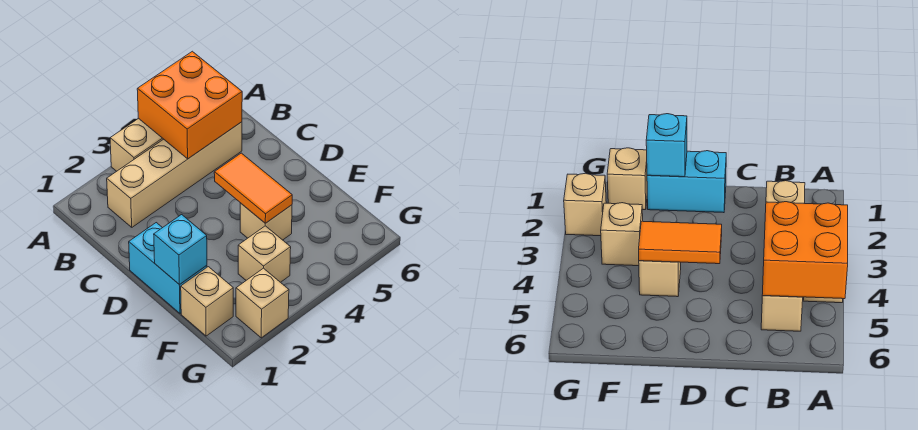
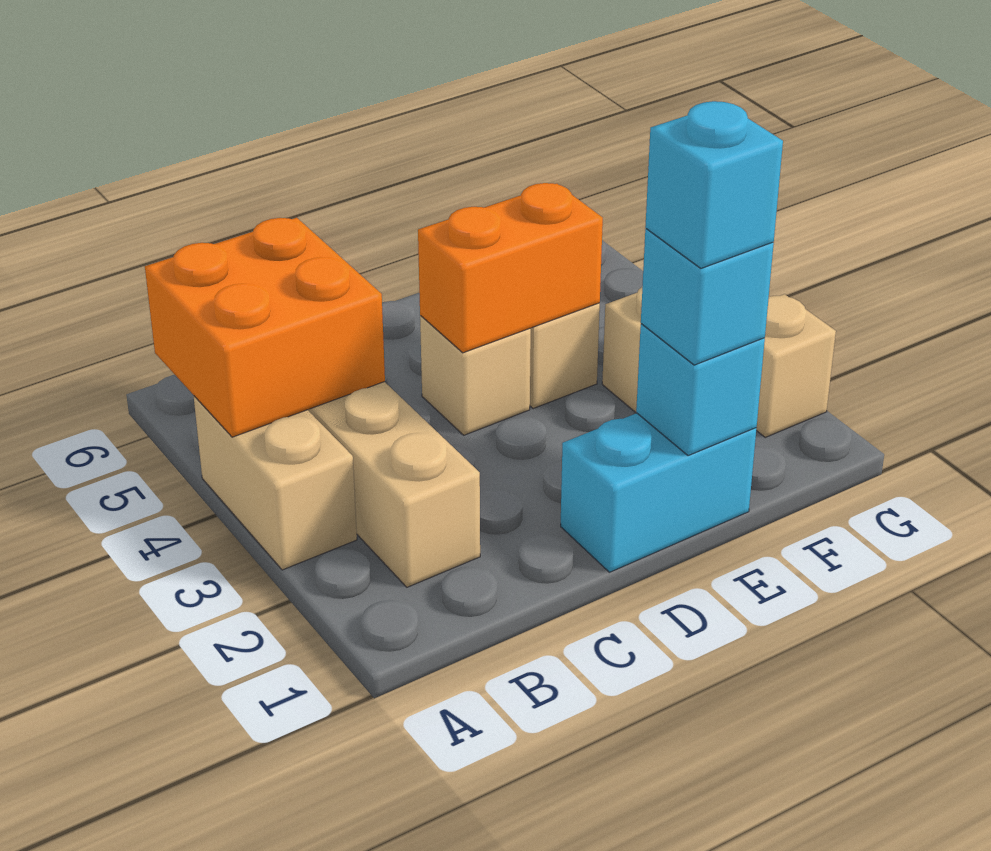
orange 1x2 tile [214,153,292,223] -> orange 1x2 brick [418,183,603,353]
none -> cyan 1x1 brick [641,229,774,365]
none -> cyan 1x1 brick [645,101,783,268]
tan 1x1 brick [181,267,233,336] -> tan 1x1 brick moved to [420,316,531,435]

